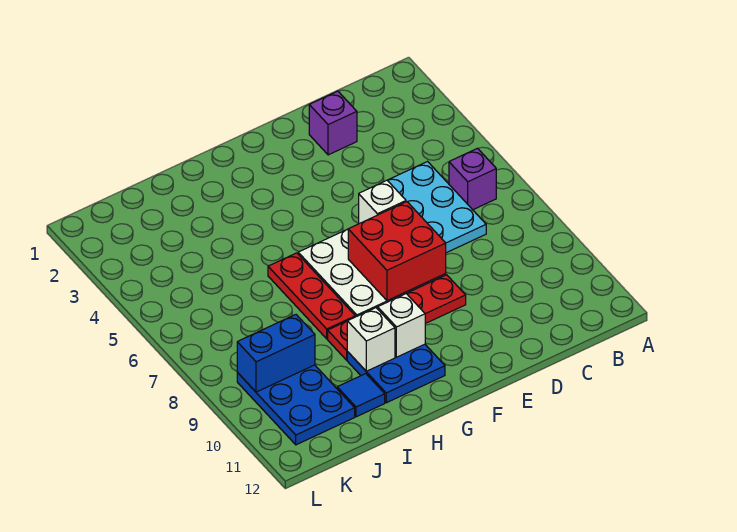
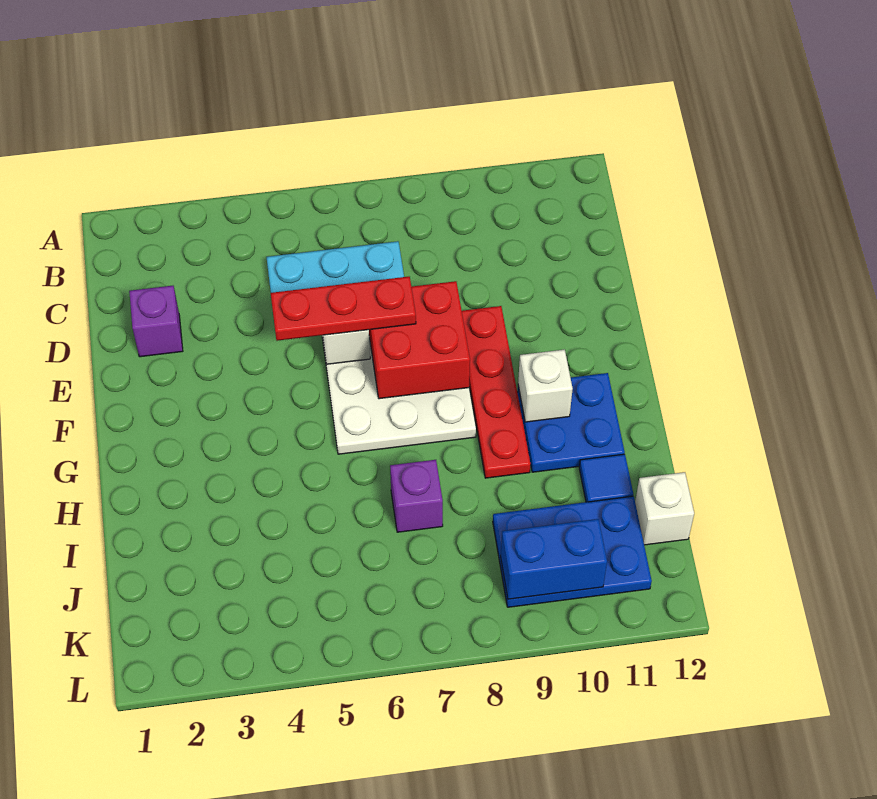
purple 1x1 brick [449,148,496,210] -> purple 1x1 brick moved to [390,460,443,532]
red 1x3 plate [268,253,355,339] -> red 1x3 plate moved to [271,277,416,341]
white 1x1 brick [347,308,395,371] -> white 1x1 brick moved to [635,472,694,545]
blue 1x2 brick [237,315,315,392] -> blue 1x2 brick turned to [501,519,607,599]

